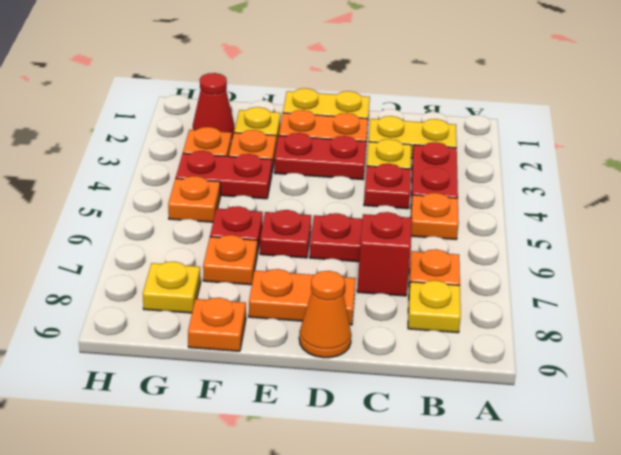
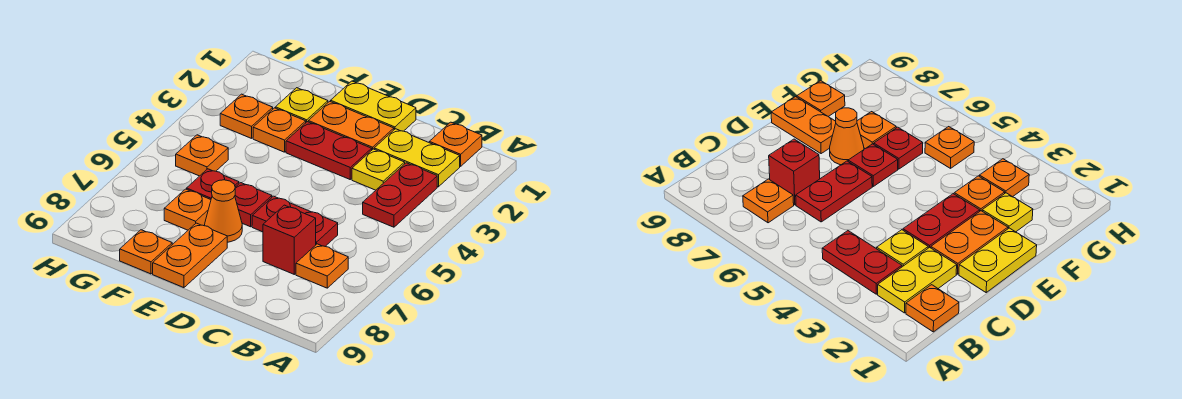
orange 1x1 plate [411,193,459,239] -> orange 1x1 plate moved to [429,122,482,166]
yellow 1x1 plate [408,280,461,333] -> none
red 1x1 plate [364,164,411,209] -> none
orange 1x2 plate [249,269,356,325] -> orange 1x2 plate turned to [153,223,227,288]
orange 1x1 cone [299,271,351,358] -> orange 1x1 cone moved to [204,180,242,242]
red 1x2 plate [176,151,272,199] -> none
red 1x1 cone [193,73,235,139] -> none
yellow 1x1 plate [143,262,201,313] -> none

